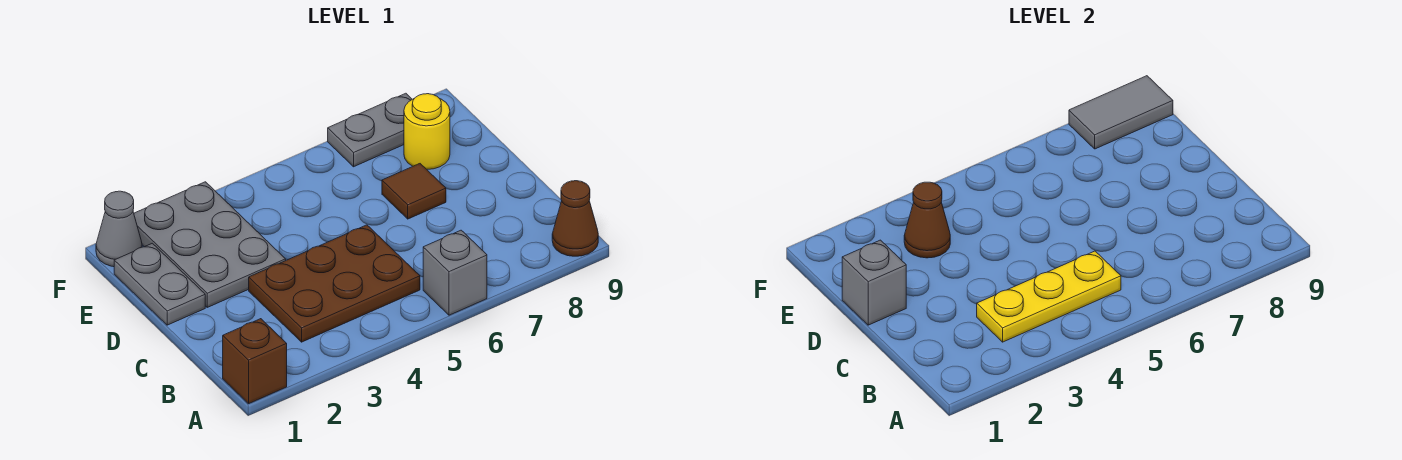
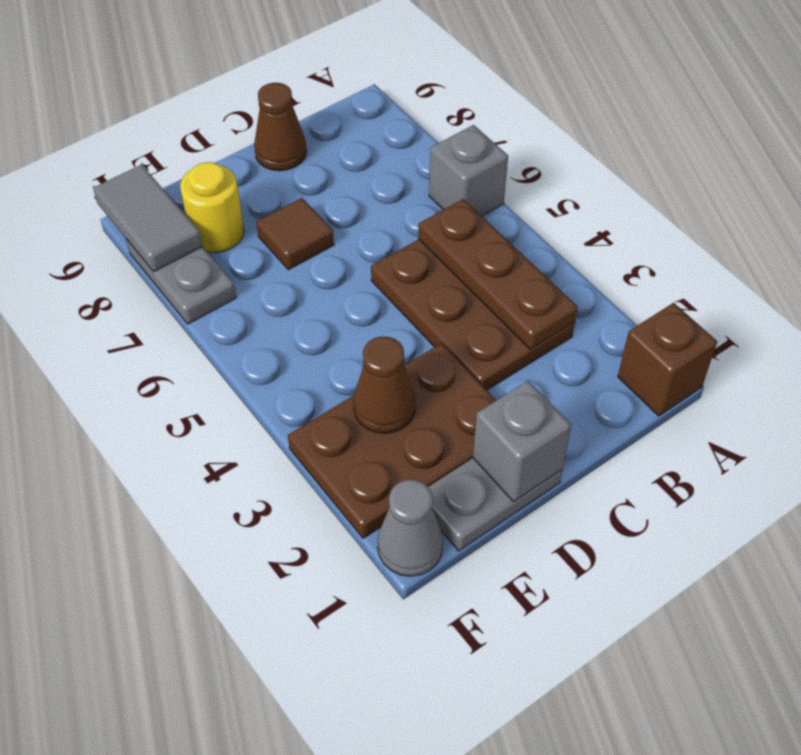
brown 1x1 cone [552,181,598,256] -> brown 1x1 cone moved to [254,83,307,171]
yellow 1x3 plate [977,251,1121,342] -> brown 1x3 plate [418,199,578,349]
grey 2x3 plate [134,182,286,307] -> brown 2x3 plate [288,343,496,538]

